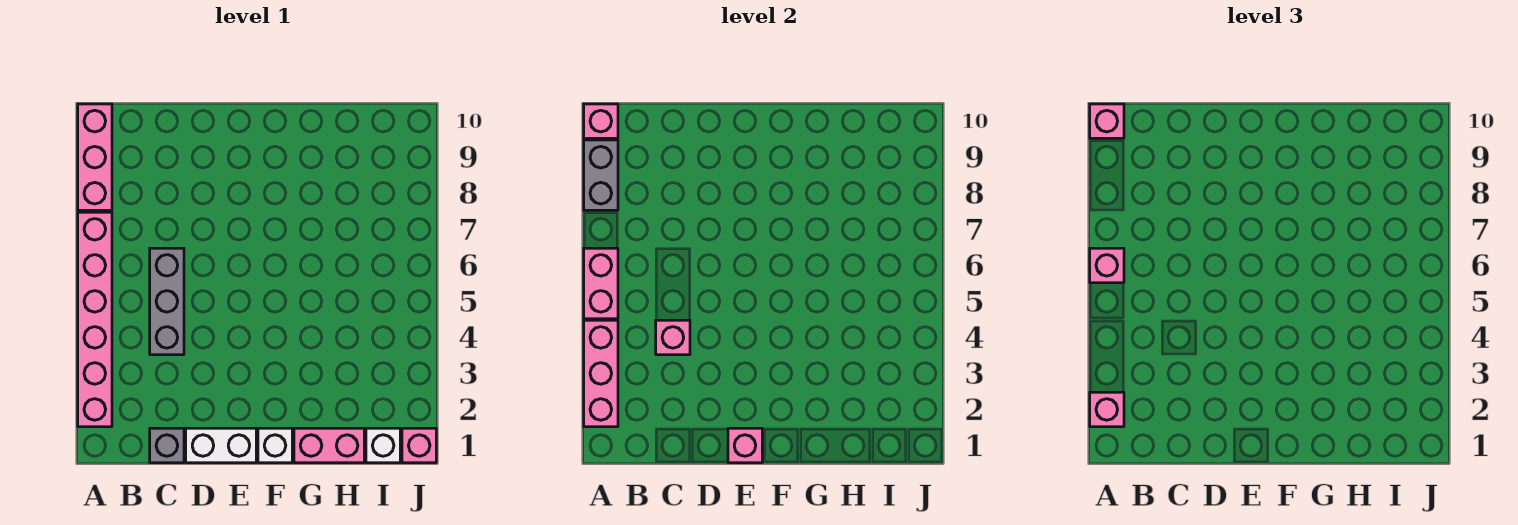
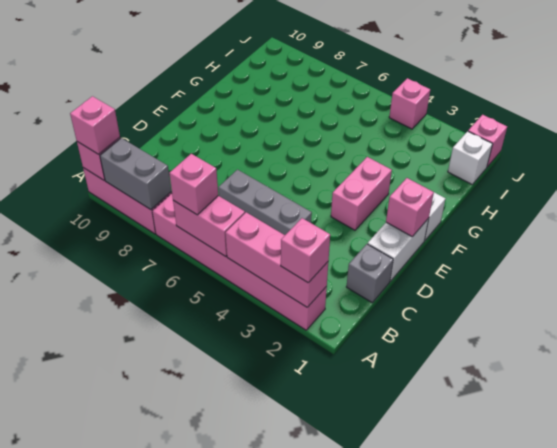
pink 1x1 brick [656,320,690,355] -> pink 1x1 brick moved to [389,78,430,129]
pink 1x2 brick [294,428,364,463] -> pink 1x2 brick moved to [331,157,392,230]

